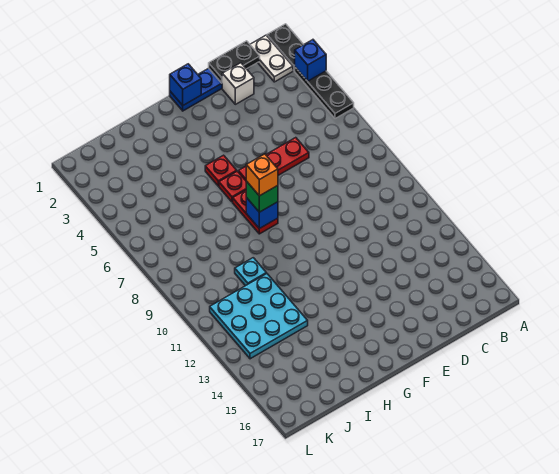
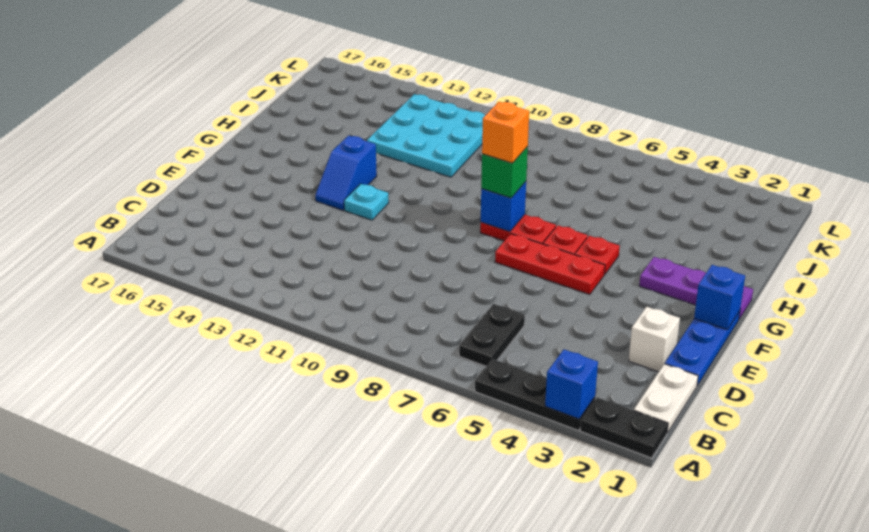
white 1x2 plate [250,35,293,82] -> white 1x2 plate turned to [634,364,698,433]
black 1x2 plate [209,41,260,83] -> black 1x2 plate moved to [459,304,525,366]
red 1x3 plate [238,138,309,180] -> red 1x3 plate turned to [495,234,605,295]
none -> blue 1x2 slope [315,135,377,210]
none -> purple 1x3 plate [639,257,753,319]
cyan 1x1 plate [235,258,266,286] -> cyan 1x1 plate moved to [344,184,389,220]

